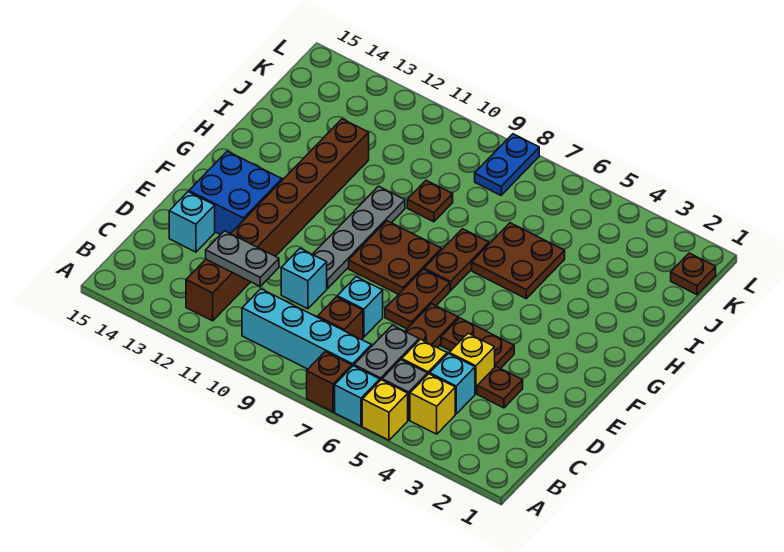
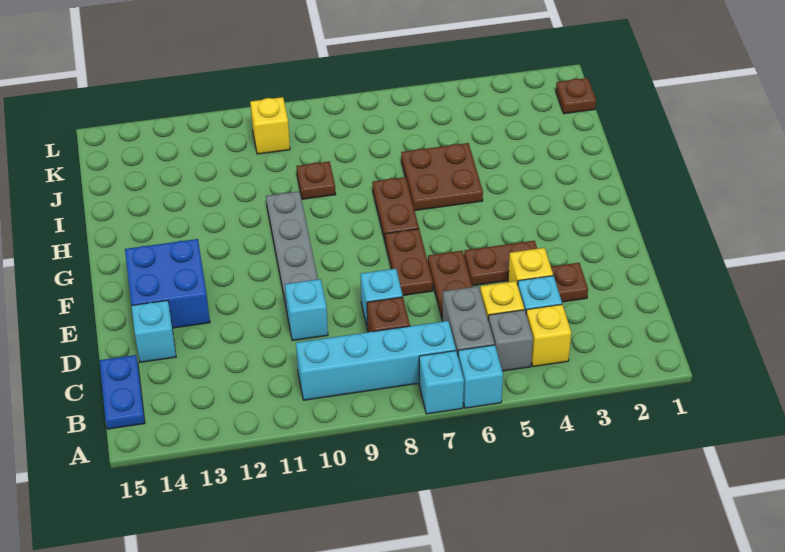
yellow 1x1 brick [362,380,408,440] -> yellow 1x1 brick moved to [250,97,290,154]
brown 1x1 brick [307,352,352,412] -> cyan 1x1 brick [419,351,464,414]
brown 1x8 brick [186,119,369,321] -> none
grey 1x2 plate [206,231,279,286] -> none
brown 2x2 plate [349,221,441,295] -> none
blue 1x2 plate [475,134,539,195] -> blue 1x2 plate moved to [99,355,145,429]

